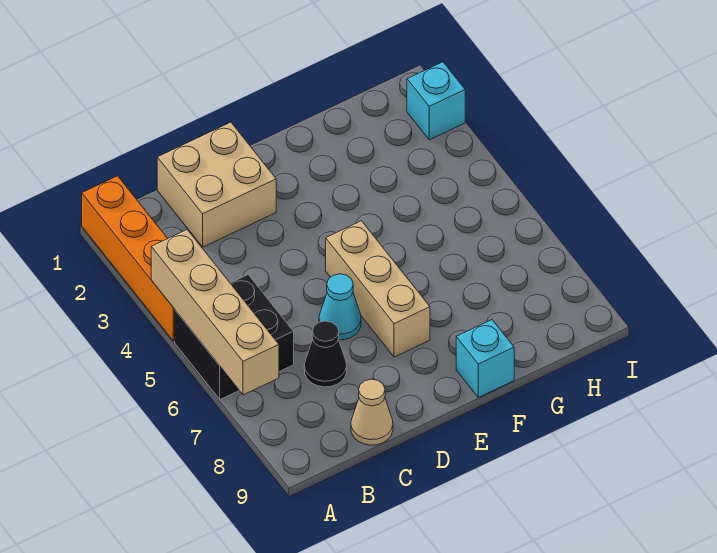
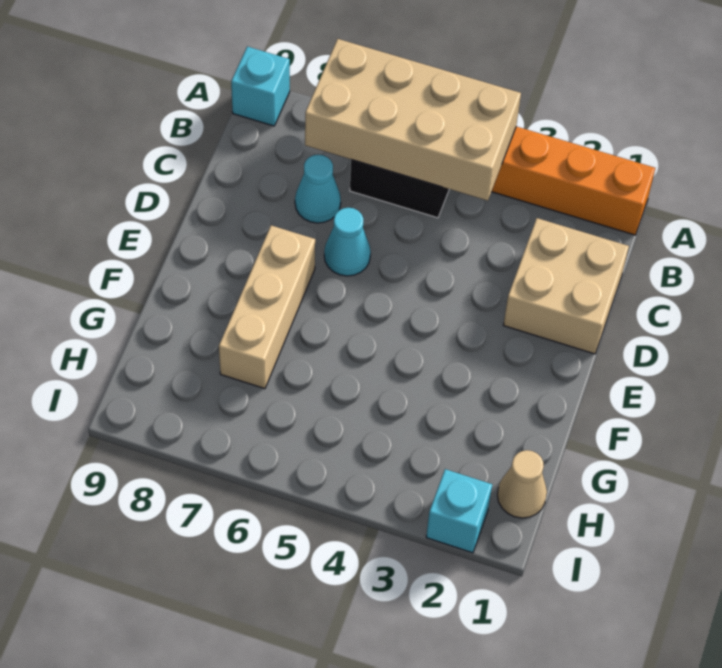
tan 1x4 brick [151,230,279,395] -> tan 2x4 brick [305,39,521,201]
black 1x1 cone [304,321,347,387] -> cyan 1x1 cone [295,154,341,223]
tan 1x1 cone [351,379,393,445] -> tan 1x1 cone moved to [497,450,547,518]
tan 1x3 brick [326,221,430,357] -> tan 1x3 brick turned to [219,225,315,389]
cyan 1x1 brick [456,320,514,397] -> cyan 1x1 brick moved to [231,47,290,126]

